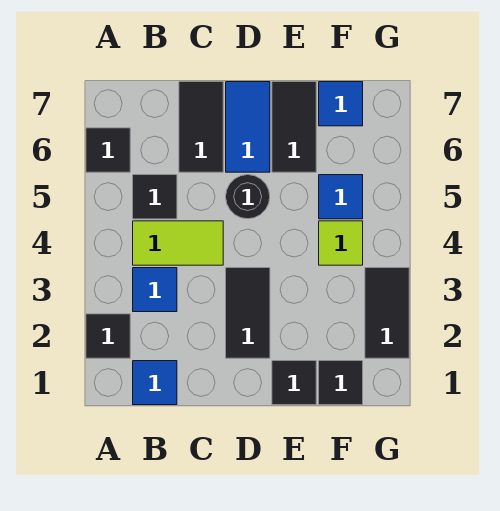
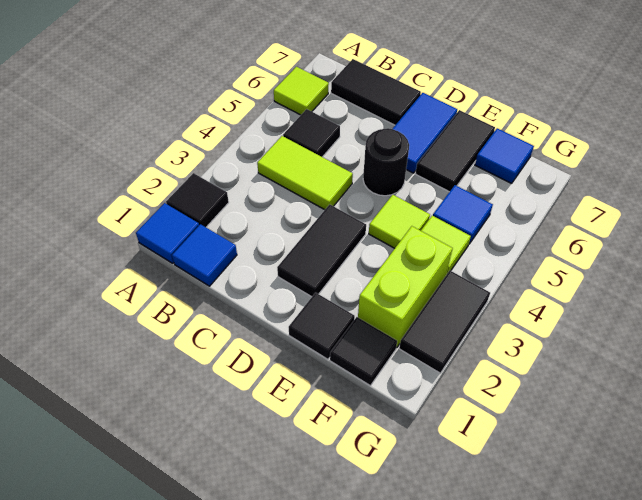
black 1x1 tile [86,128,130,172] -> lime 1x1 tile [274,67,329,115]
blue 1x1 tile [133,268,177,312] -> blue 1x1 tile moved to [136,203,199,263]
black 1x2 tile [179,82,223,172] -> black 1x2 tile turned to [331,59,421,125]
none -> lime 1x1 tile [369,195,430,248]
none -> lime 1x2 brick [358,226,453,347]

